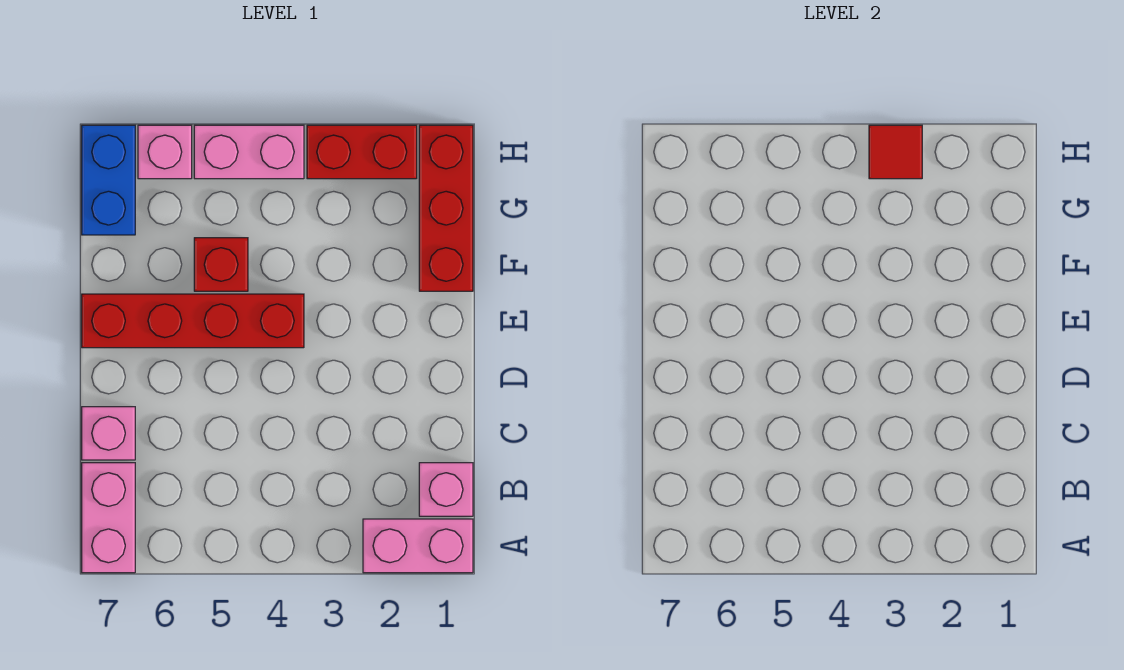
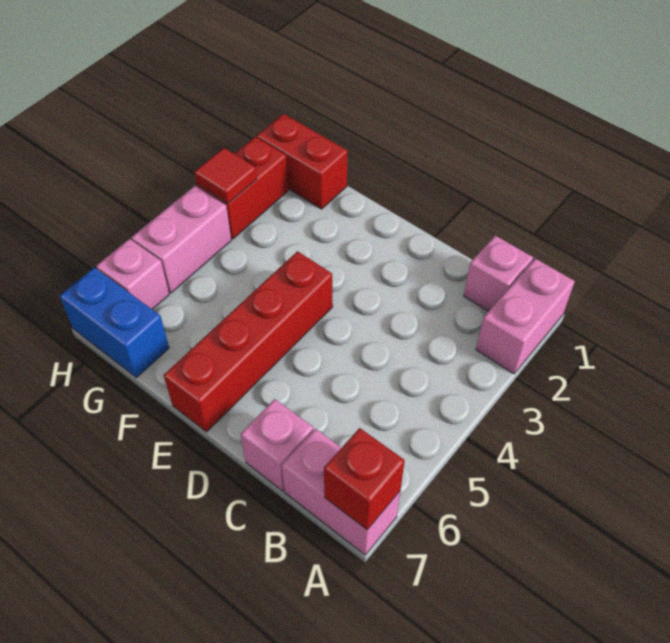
red 1x3 brick [419,125,473,291] -> red 1x2 brick [257,114,348,209]
red 1x1 brick [194,238,248,291] -> red 1x1 brick moved to [324,428,405,530]

